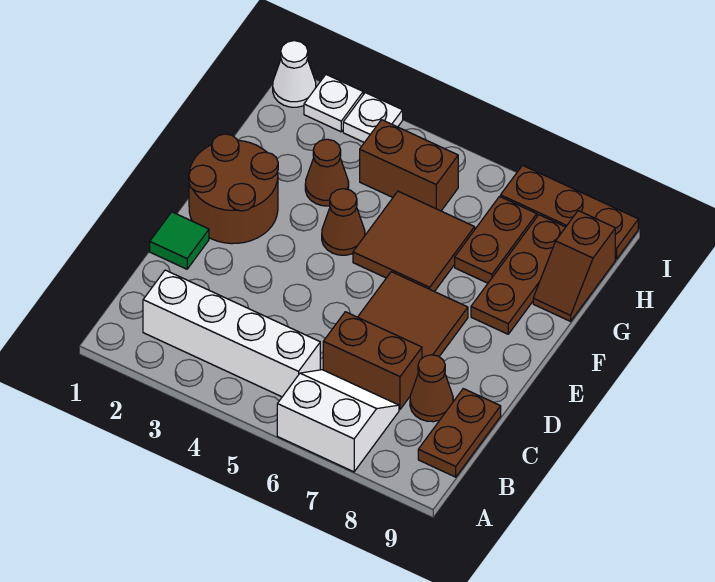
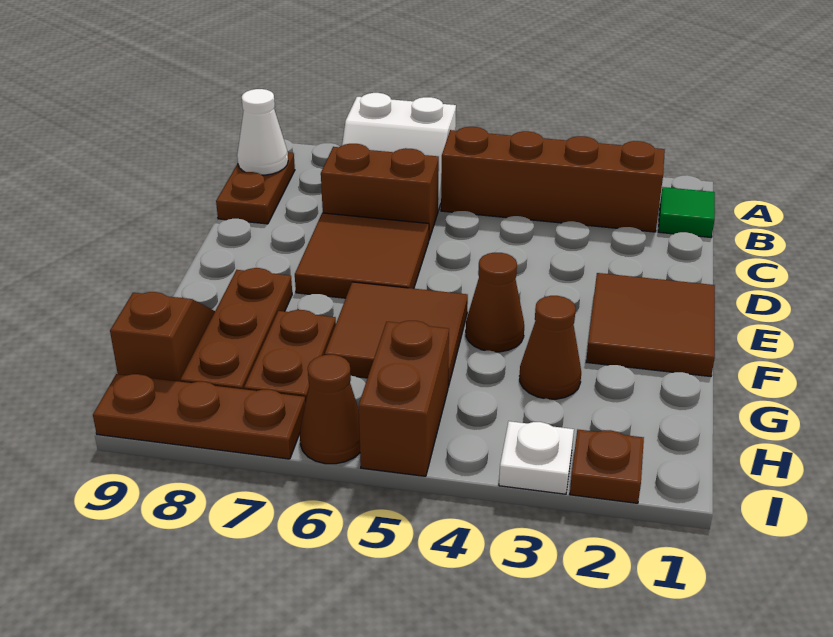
white 1x4 brick [143,270,320,397] -> brown 1x4 brick [441,127,665,232]
brown 1x1 cone [410,355,453,422] -> brown 1x1 cone moved to [300,355,360,464]
green 1x1 tile [150,212,209,269] -> green 1x1 tile moved to [658,187,715,237]
brown 2x2 round brick [189,134,278,244] -> brown 2x2 tile [586,273,715,377]
brown 1x2 brick [360,120,458,211] -> brown 1x2 brick turned to [358,321,449,476]
white 1x1 cone [273,41,316,107] -> white 1x1 cone moved to [237,89,288,175]
white 1x1 plate [304,75,363,132] -> brown 1x1 plate [570,430,644,503]

